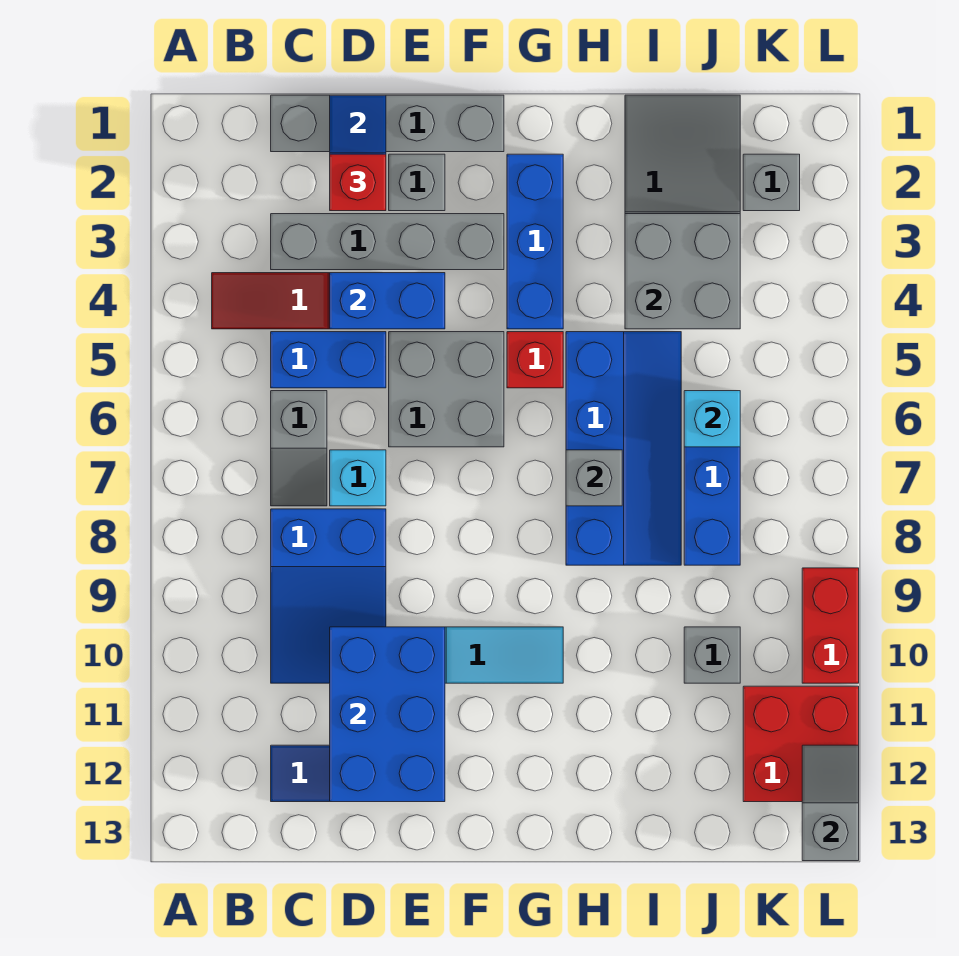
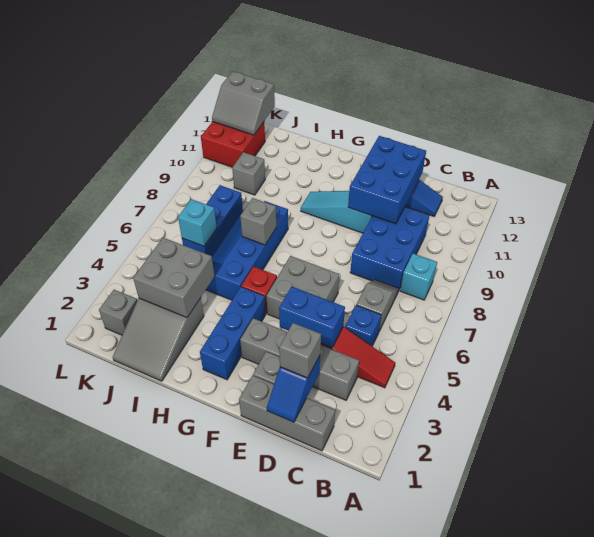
grey 1x4 brick [271,95,504,152] -> grey 1x3 brick [239,375,335,451]
blue 1x2 brick [271,332,386,388] -> blue 1x1 brick [345,305,381,346]
blue 2x3 slope [271,509,386,683] -> blue 2x3 brick [350,207,430,290]
red 1x1 brick [330,154,386,211] -> grey 1x1 brick [279,323,321,378]
cyan 1x1 brick [330,450,386,506] -> cyan 1x1 brick moved to [400,254,437,300]
red 1x2 brick [802,568,859,683] -> none
grey 1x2 slope [802,745,859,861] -> grey 2x2 slope [212,71,275,135]

